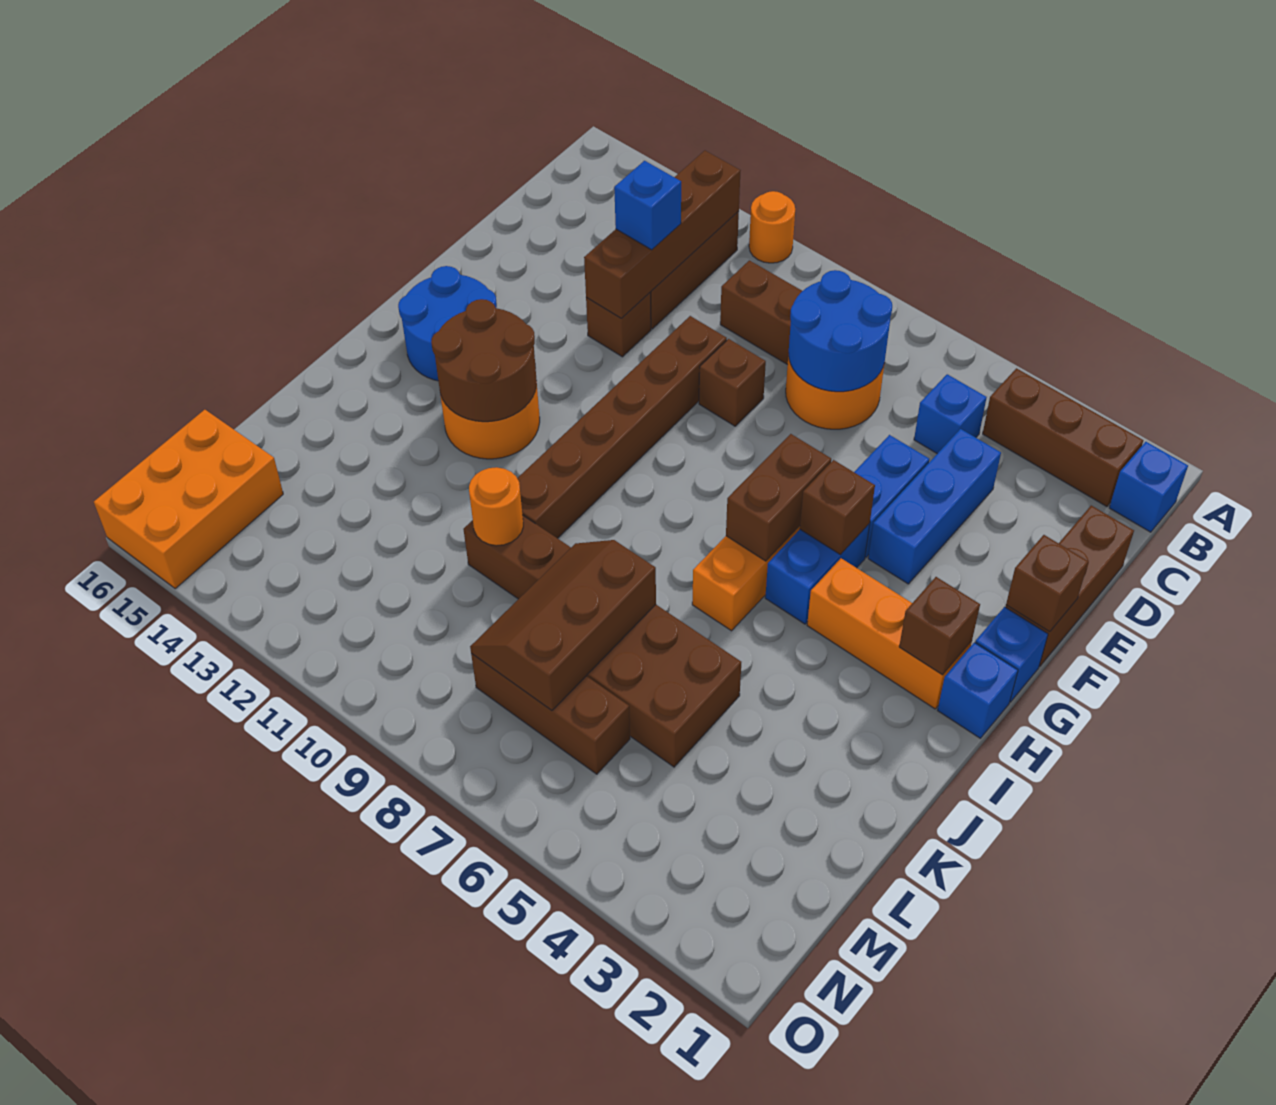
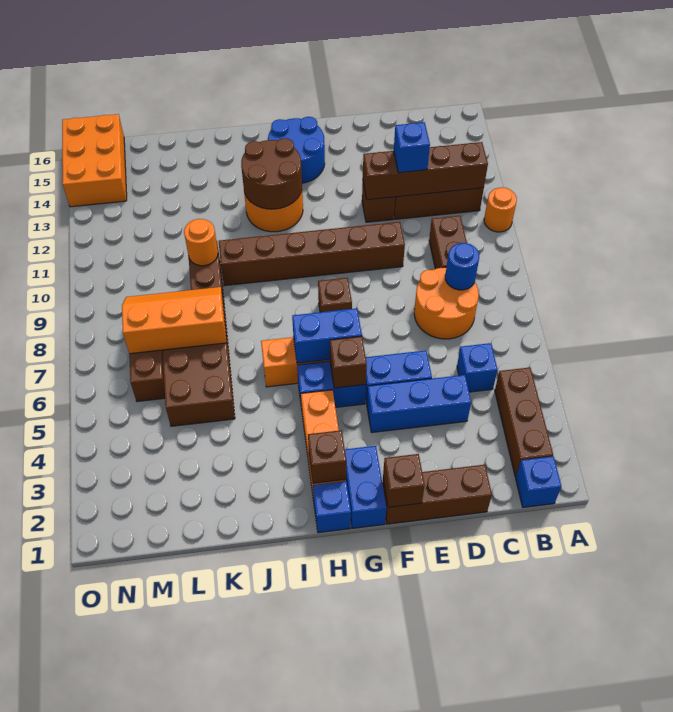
blue 2x2 round brick [788,270,892,392] -> blue 1x1 round brick [445,243,479,290]
brown 1x1 brick [699,339,766,426] -> brown 1x1 brick moved to [318,278,352,312]
blue 1x1 brick [975,607,1048,702] -> blue 1x2 brick [345,446,386,528]
brown 1x2 brick [726,434,831,561] -> blue 1x2 brick [292,308,362,363]
brown 2x3 slope [470,540,656,710] -> orange 2x3 slope [122,287,226,354]
orange 2x3 brick [94,410,283,589] -> orange 2x3 brick turned to [62,114,127,207]

